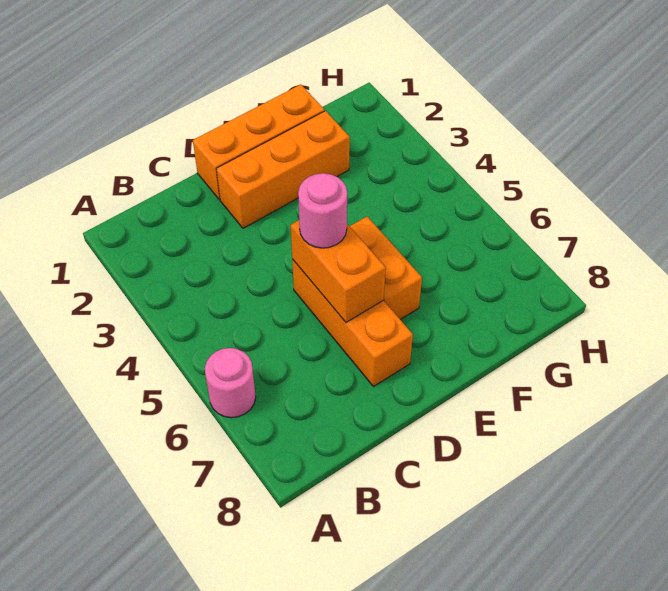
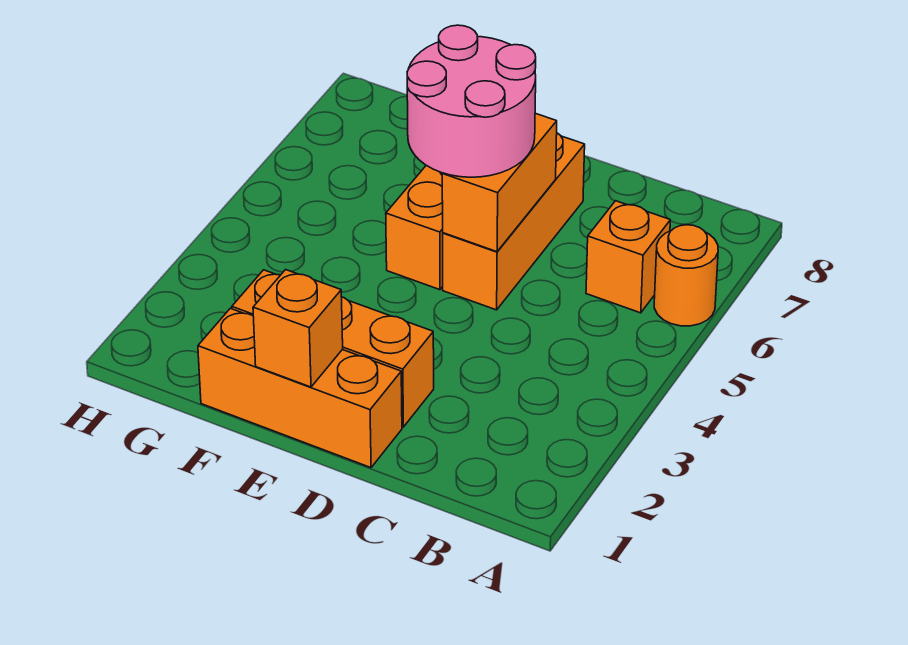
pink 1x1 round brick [205,348,256,418] -> orange 1x1 round brick [654,225,718,326]
none -> orange 1x1 brick [586,201,670,313]
pink 1x1 round brick [298,173,347,248] -> pink 2x2 round brick [407,25,536,177]
none -> orange 1x1 brick [253,270,343,387]

